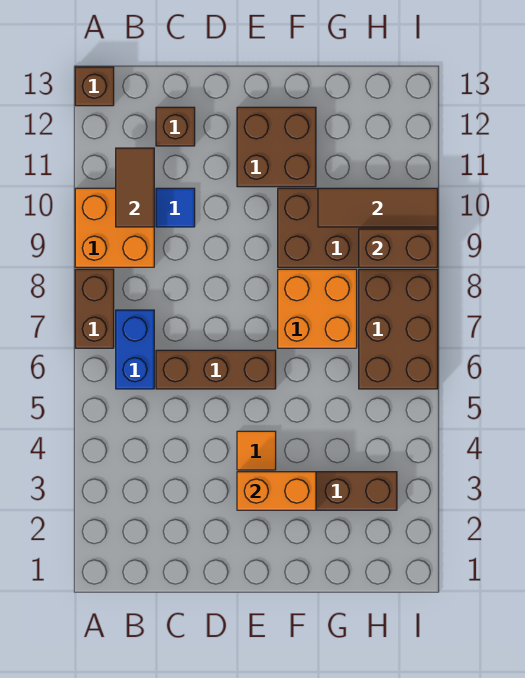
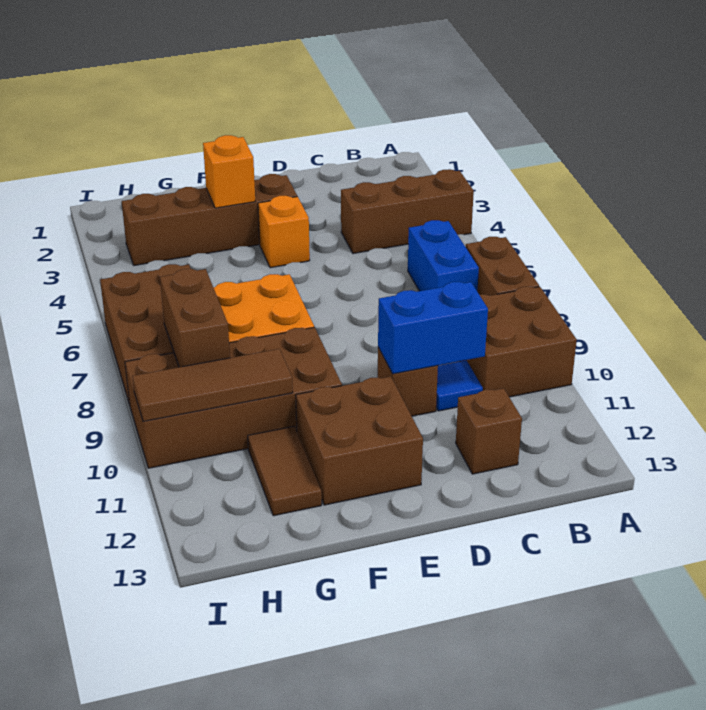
orange 2x2 brick [75,188,154,267] -> brown 2x2 brick [464,287,577,397]
brown 1x1 brick [75,67,114,106] -> brown 1x1 brick moved to [378,347,438,416]
brown 1x2 tile [116,148,154,227] -> brown 1x2 tile moved to [248,426,322,516]
brown 1x3 brick [156,350,276,389] -> brown 1x3 brick moved to [341,169,474,254]
none -> blue 1x2 brick [378,282,488,374]
orange 1x2 brick [237,472,316,510] -> orange 1x1 brick [203,135,255,208]
orange 1x1 tile [237,431,276,470] -> orange 1x1 brick [258,196,310,268]
brown 1x2 brick [359,229,438,267] -> brown 1x2 brick turned to [160,269,230,367]

